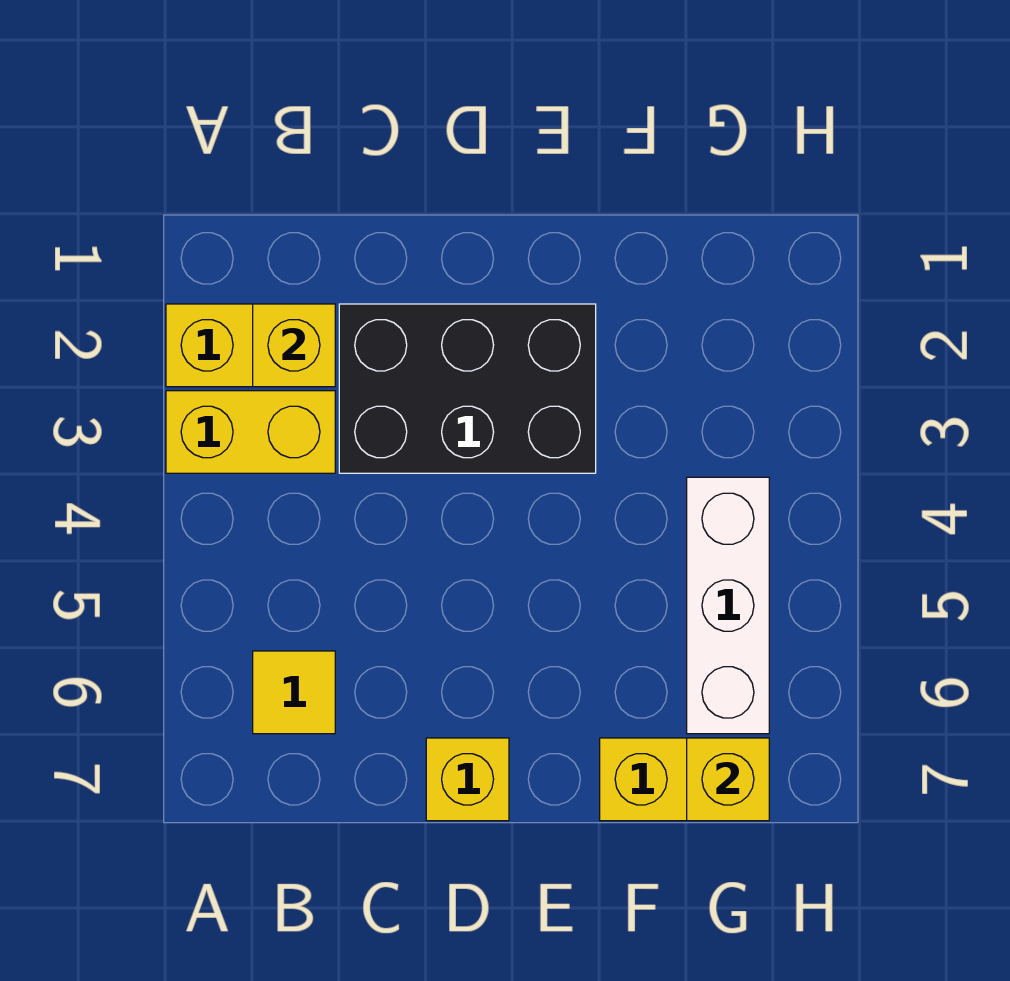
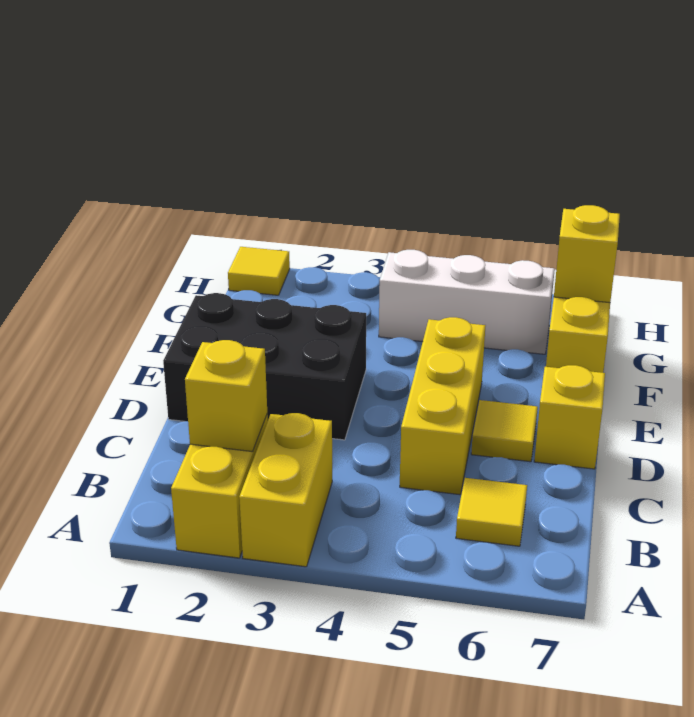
black 2x3 brick [339,304,596,473] -> black 2x3 brick turned to [163,293,366,440]
none -> yellow 1x3 brick [400,317,486,495]
none -> yellow 1x1 tile [471,400,538,462]
none -> yellow 1x1 tile [228,247,290,295]

